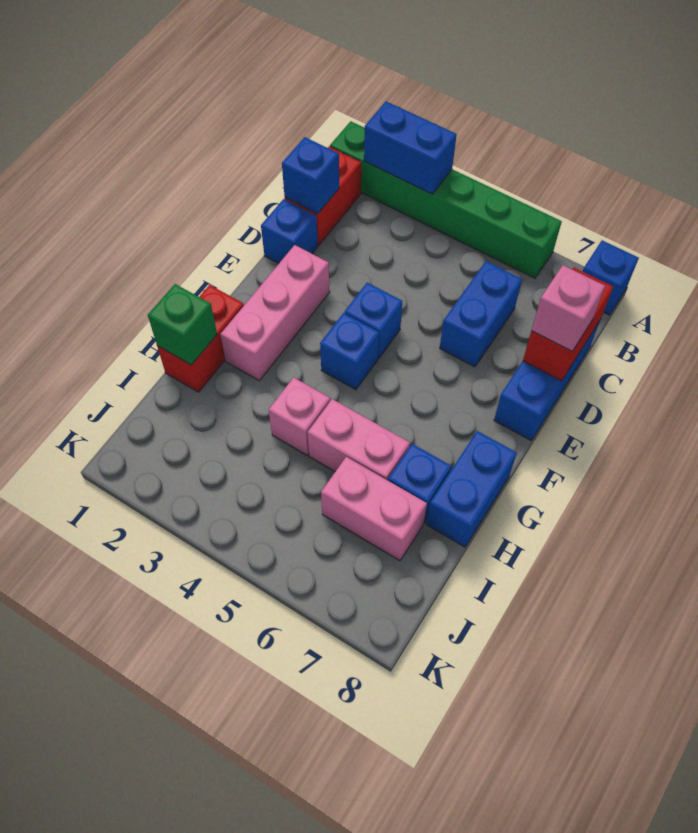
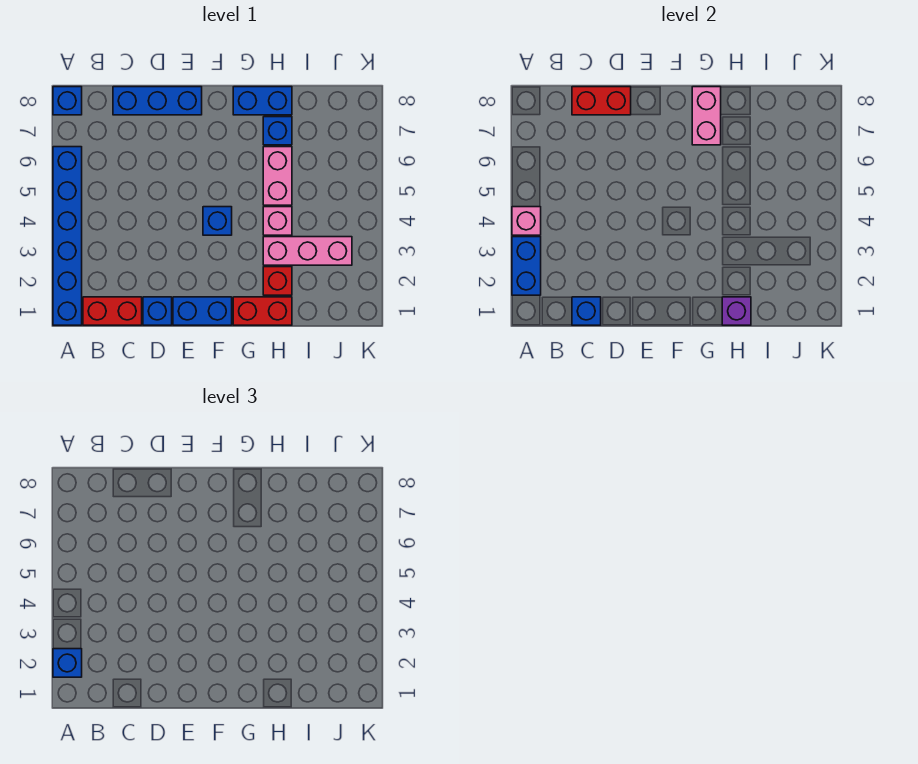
green 1x6 brick [330,121,562,278] -> blue 1x6 brick [53,147,82,325]
blue 1x2 brick [440,261,522,367] -> blue 1x2 brick moved to [173,297,232,325]
pink 1x1 brick [532,265,605,351] -> pink 1x1 brick moved to [512,207,541,235]
pink 1x3 brick [220,245,330,381] -> pink 1x3 brick moved to [263,237,352,265]
blue 1x1 brick [345,283,402,358] -> blue 1x1 brick moved to [53,649,82,677]
green 1x1 brick [148,284,217,365] -> purple 1x1 brick [722,297,751,325]
none -> red 1x1 brick [263,267,292,295]
pink 1x2 brick [321,457,427,561] -> pink 1x2 brick moved to [692,87,721,145]

